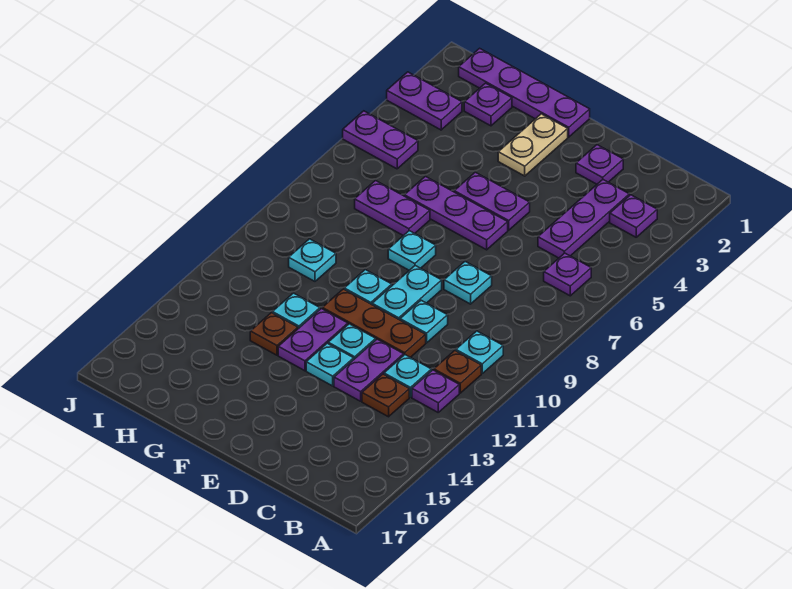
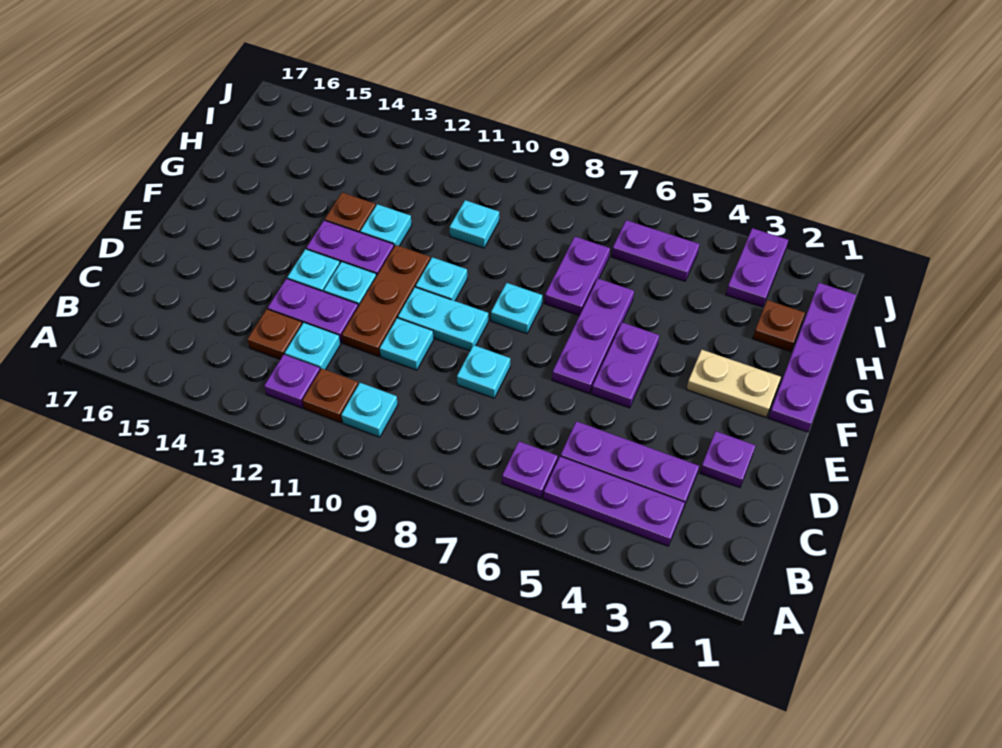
purple 1x1 plate [610,195,657,237] -> purple 1x3 plate [543,457,685,546]
purple 1x1 plate [464,83,512,126] -> brown 1x1 plate [753,300,805,352]
purple 1x2 plate [343,111,418,169] -> purple 1x2 plate turned to [612,220,699,281]

